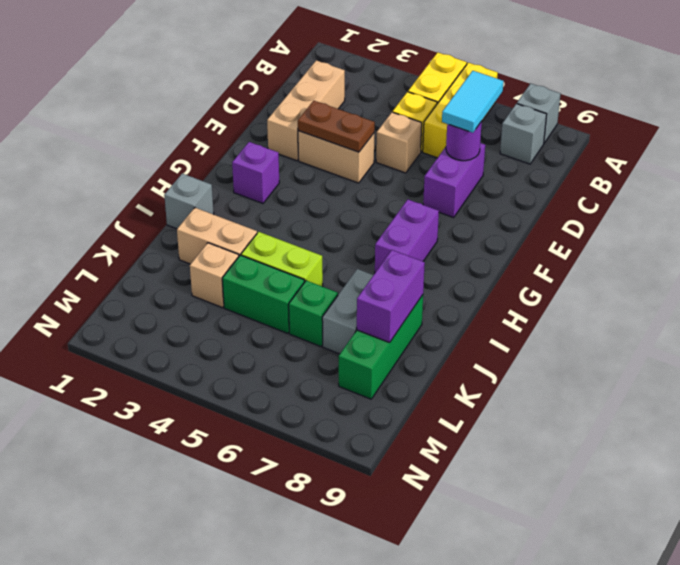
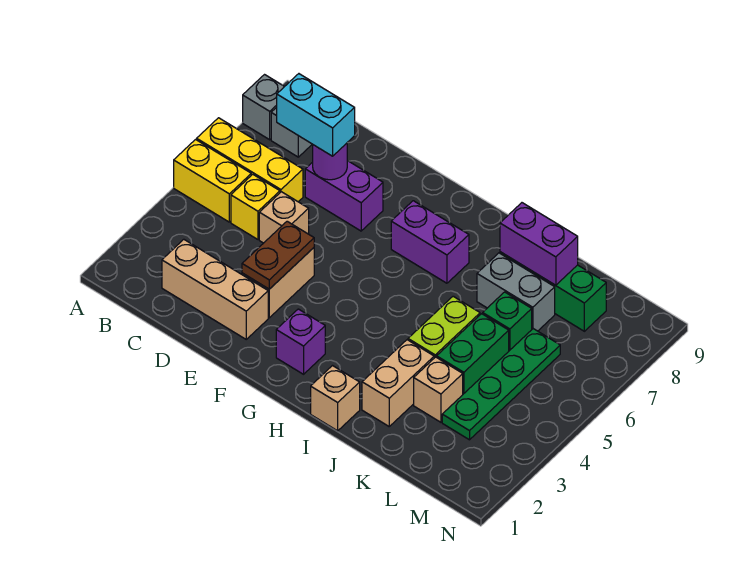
cyan 1x2 tile [442,71,503,133] -> cyan 1x2 brick [277,74,355,156]
grey 1x1 brick [164,174,214,229] -> tan 1x1 brick [311,366,360,431]
none -> green 1x4 plate [442,329,560,440]

